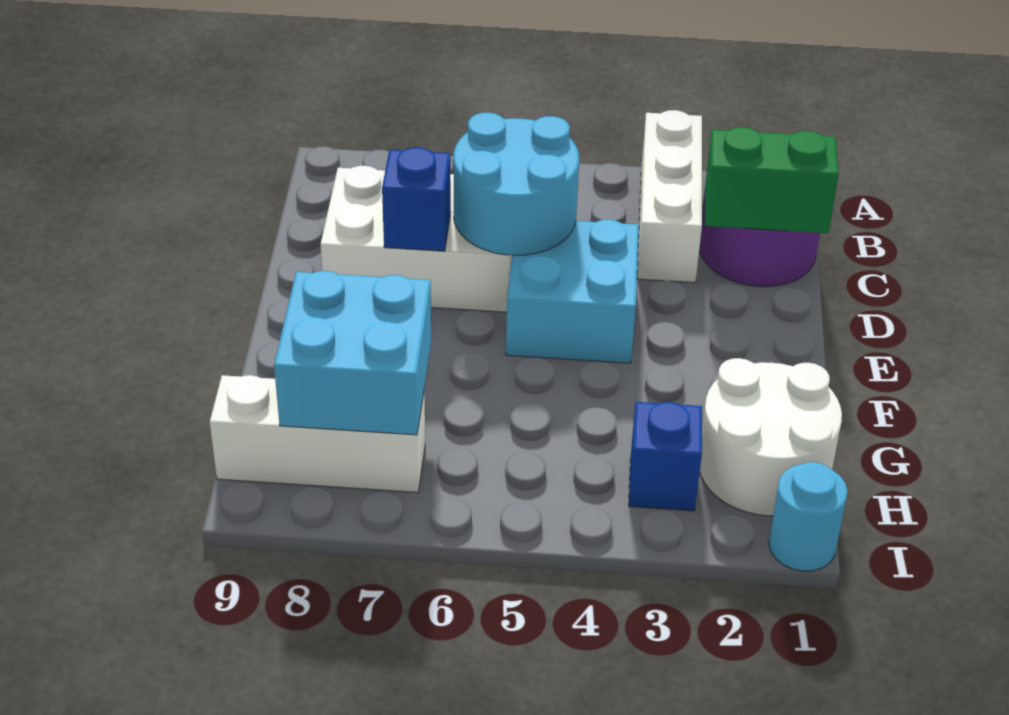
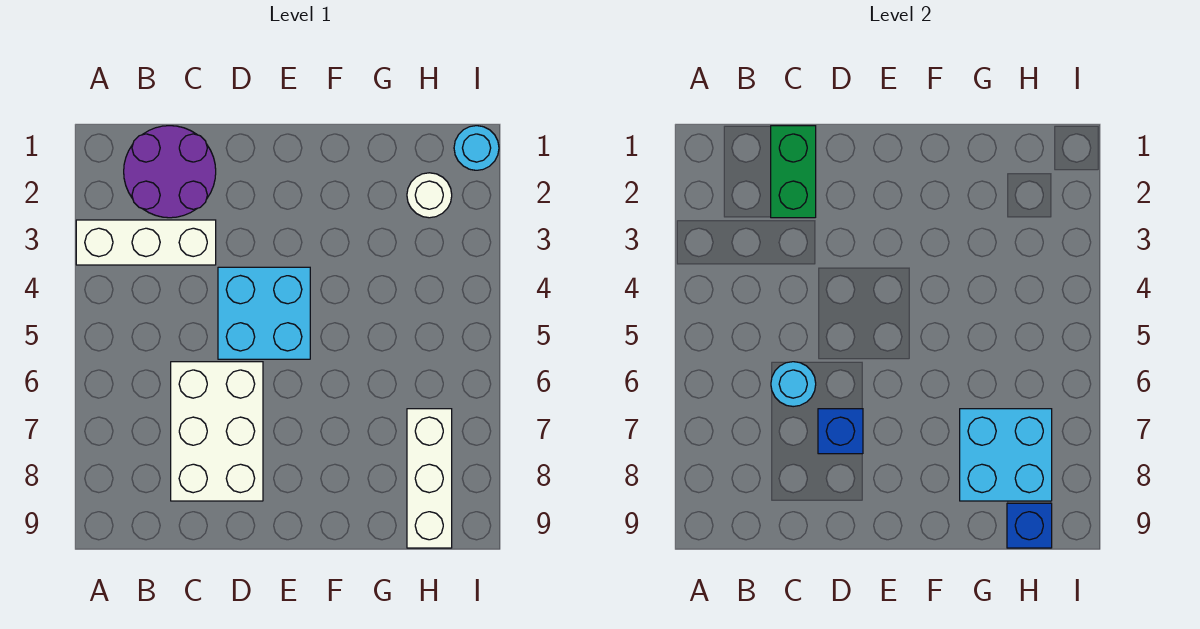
cyan 2x2 round brick [453,112,579,255] -> cyan 1x1 round brick [771,362,816,407]
white 2x2 round brick [700,358,842,516] -> white 1x1 round brick [407,173,452,218]
blue 1x1 brick [629,402,702,511] -> blue 1x1 brick moved to [1007,503,1052,548]

